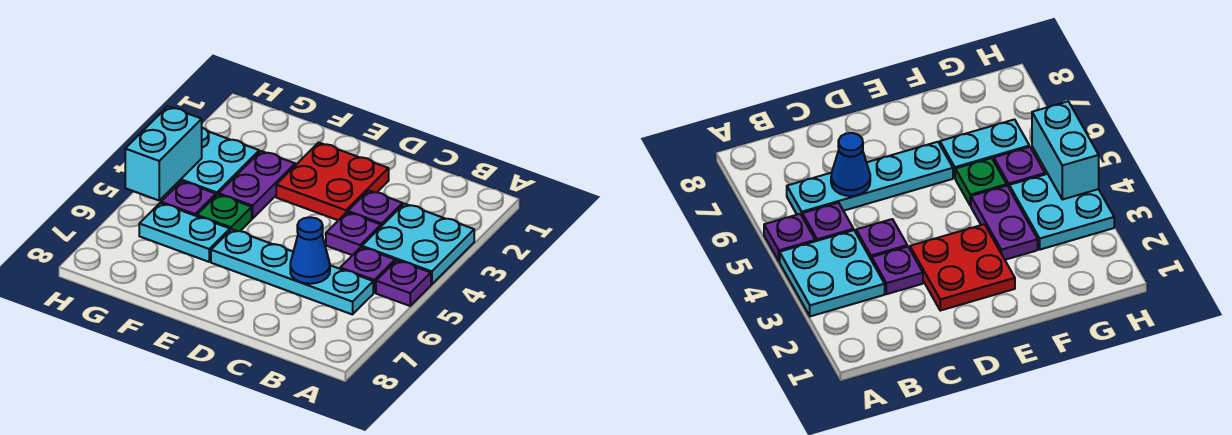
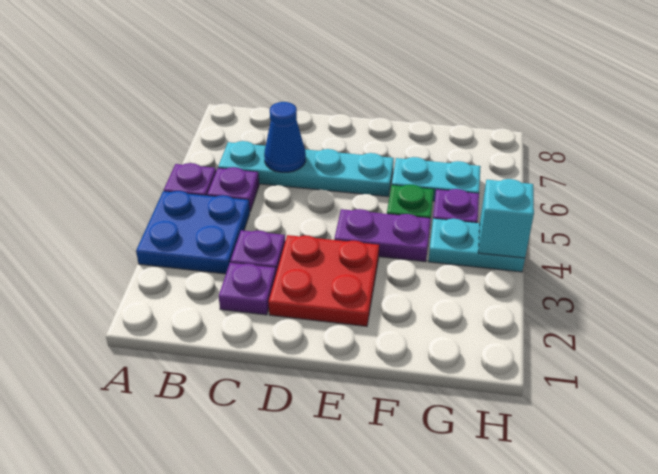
cyan 2x2 plate [362,204,474,284] -> blue 2x2 plate [136,191,250,274]
purple 1x1 plate [326,212,381,255] -> purple 1x1 plate moved to [219,263,276,315]
purple 1x2 plate [219,151,295,218] -> purple 1x2 plate turned to [334,209,431,262]
cyan 2x2 plate [172,128,259,195] -> cyan 1x2 plate [428,219,525,272]
cyan 1x2 brick [125,106,202,200] -> cyan 1x1 brick [478,179,534,258]

